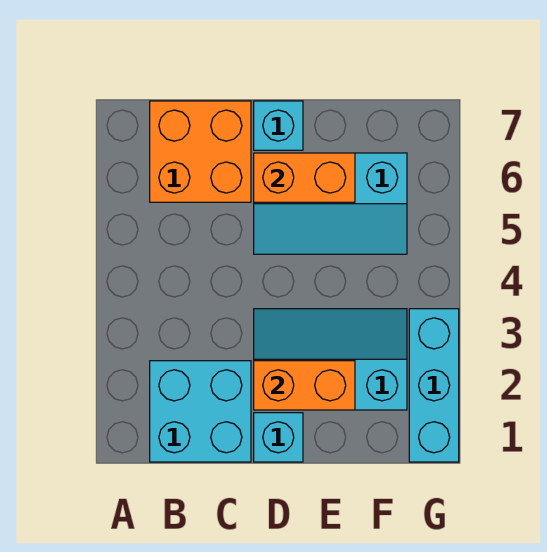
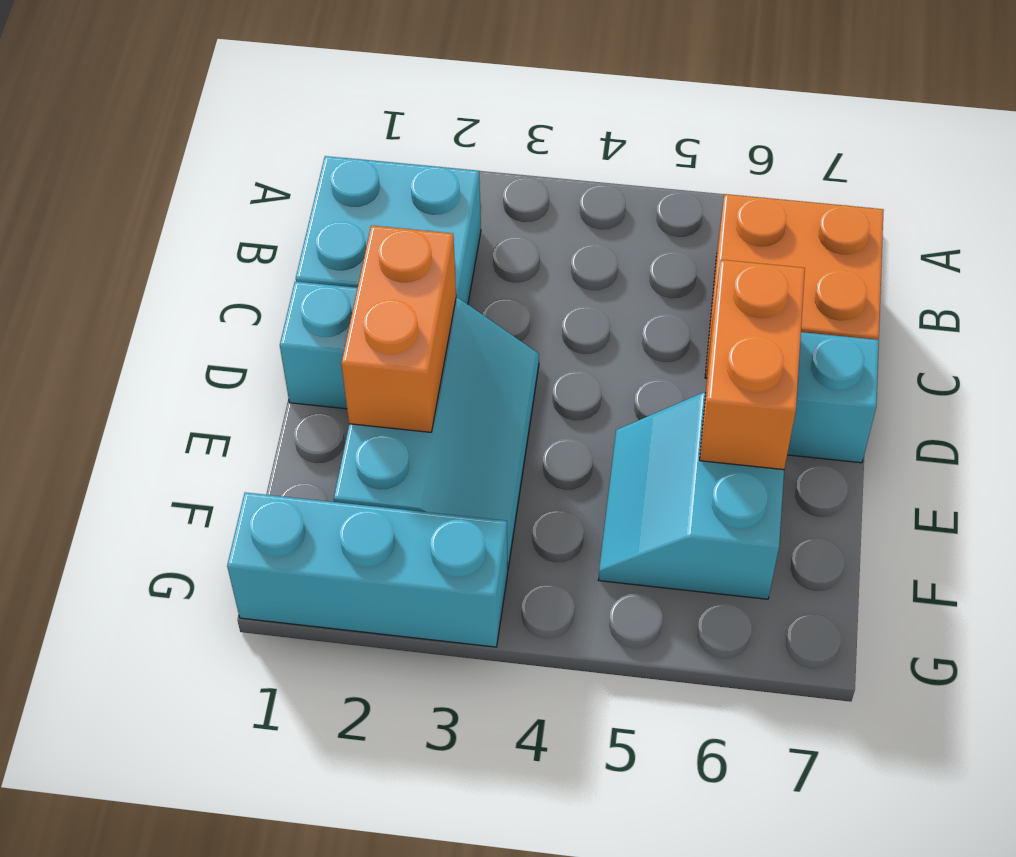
cyan 2x3 slope [254,153,407,254] -> cyan 2x2 slope [599,392,784,599]

